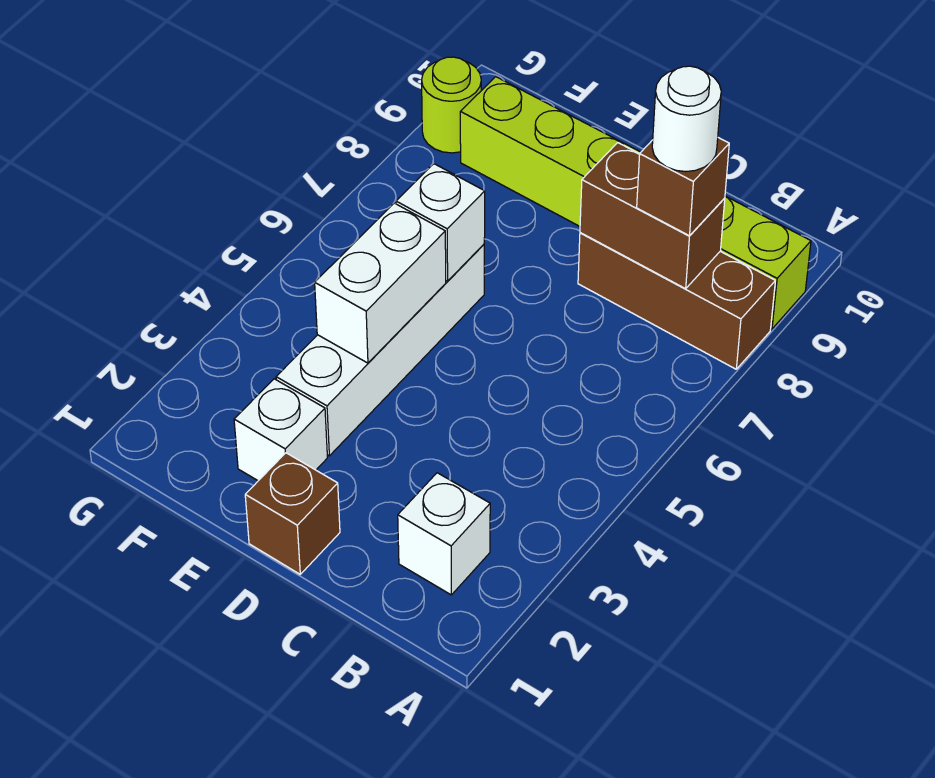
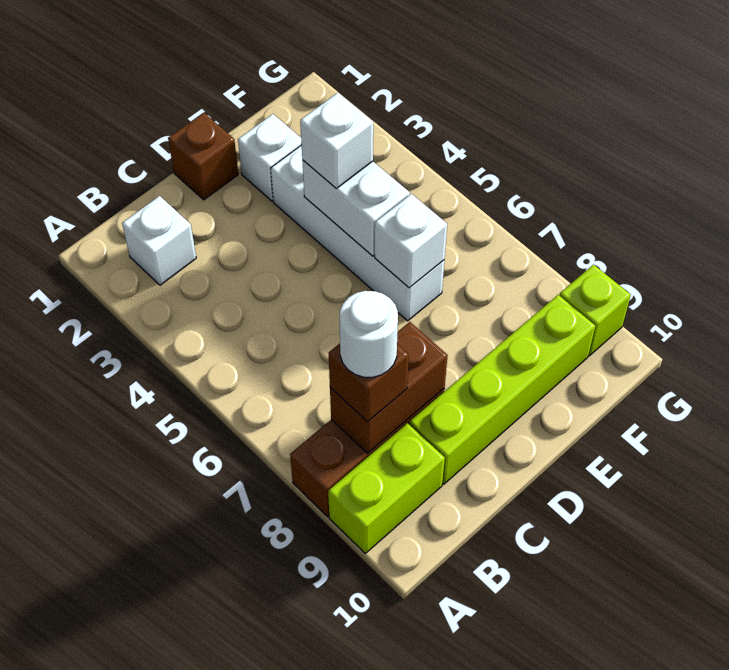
none -> white 1x1 brick [300,93,373,188]
lime 1x1 round brick [422,57,481,153] -> lime 1x1 brick [559,265,631,356]

